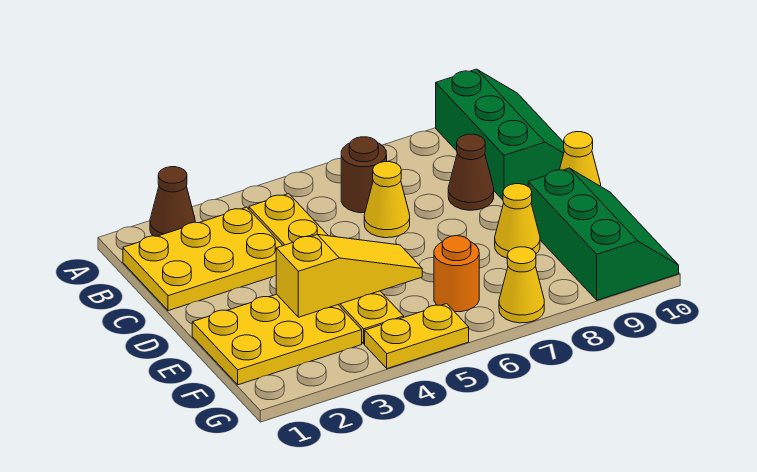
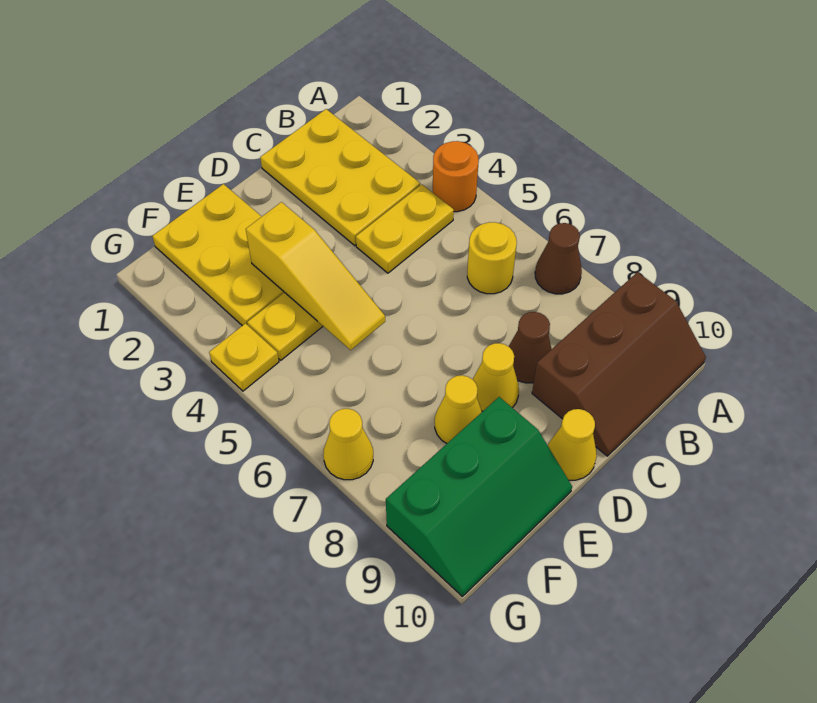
brown 1x1 cone [150,167,195,236] -> brown 1x1 cone moved to [535,223,582,294]
green 2x3 slope [436,69,564,200] -> brown 2x3 slope [532,272,706,456]
brown 1x1 round brick [341,137,387,213] -> yellow 1x1 round brick [467,222,517,294]
yellow 1x1 cone [364,162,410,238] -> yellow 1x1 cone moved to [473,343,519,411]
orange 1x1 round brick [434,236,479,312] -> orange 1x1 round brick moved to [433,141,479,212]
yellow 1x2 plate [365,304,469,369] -> yellow 1x1 plate [209,323,279,391]

